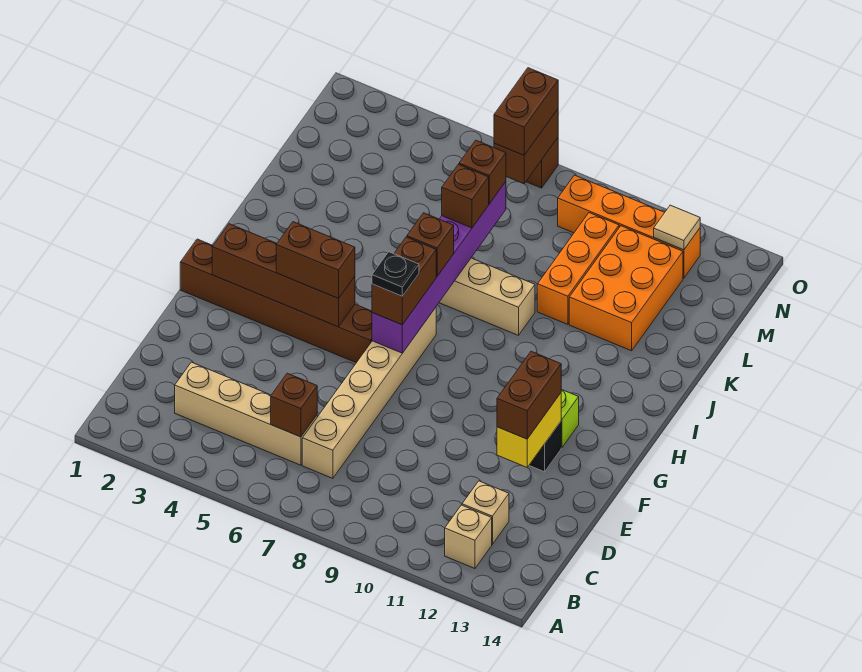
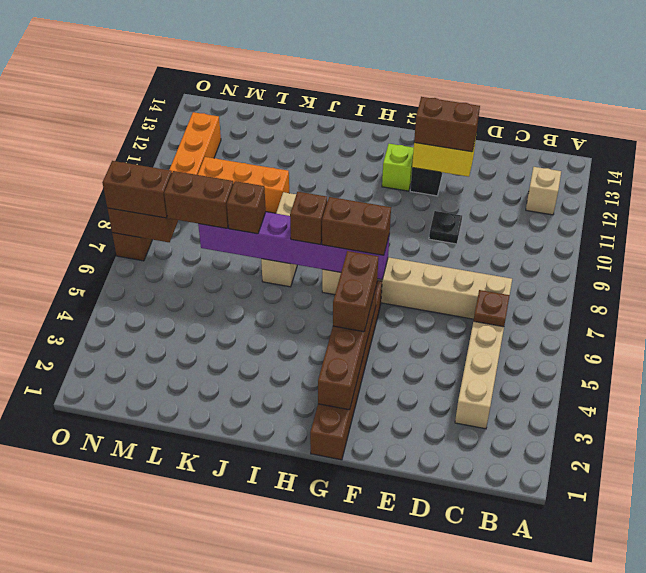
brown 1x1 brick [271,373,317,437] -> brown 1x1 plate [474,290,510,327]
tan 1x1 brick [462,481,509,544] -> none
black 1x1 plate [372,252,419,296] -> black 1x1 plate moved to [429,211,462,244]
orange 2x3 brick [569,226,683,351] -> none
brown 1x1 brick [459,140,506,204] -> brown 1x2 brick [164,171,234,228]
tan 1x1 tile [654,205,700,250] -> none

